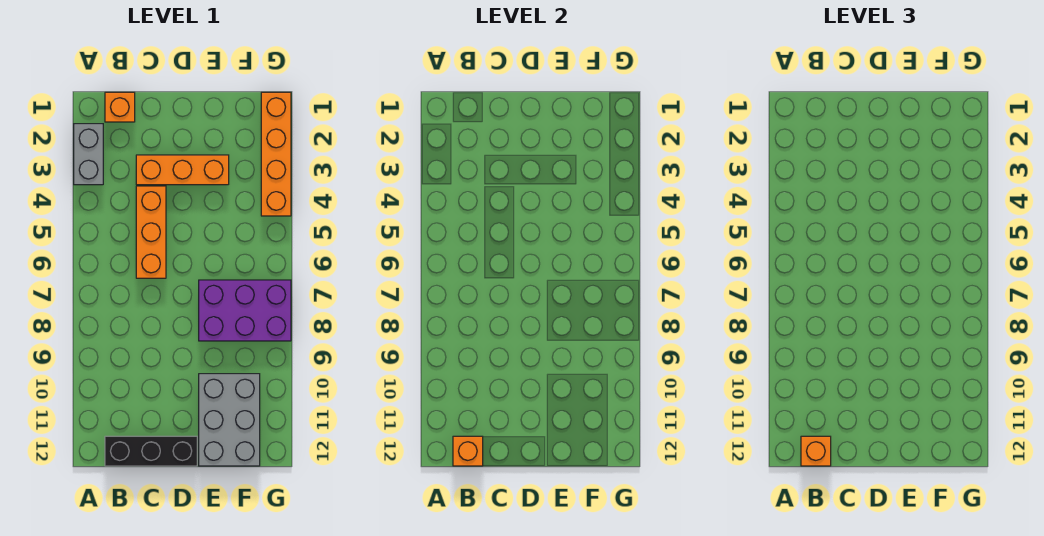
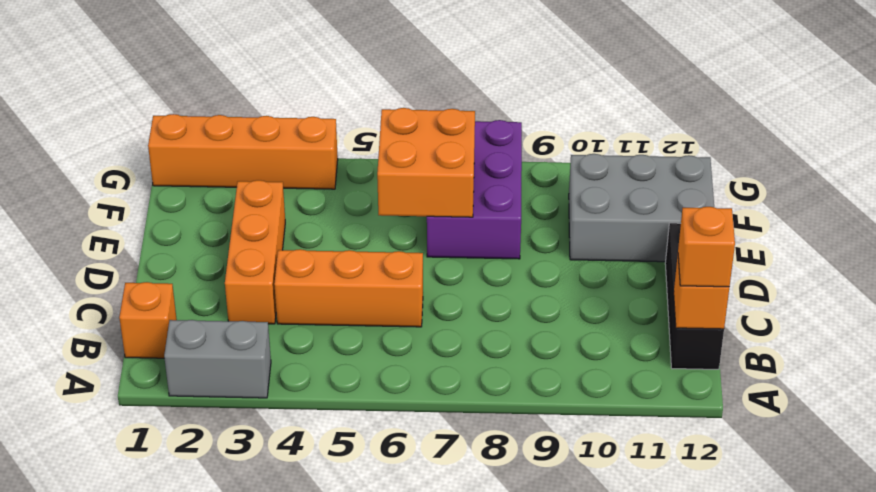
none -> orange 2x2 brick [377,108,475,217]

